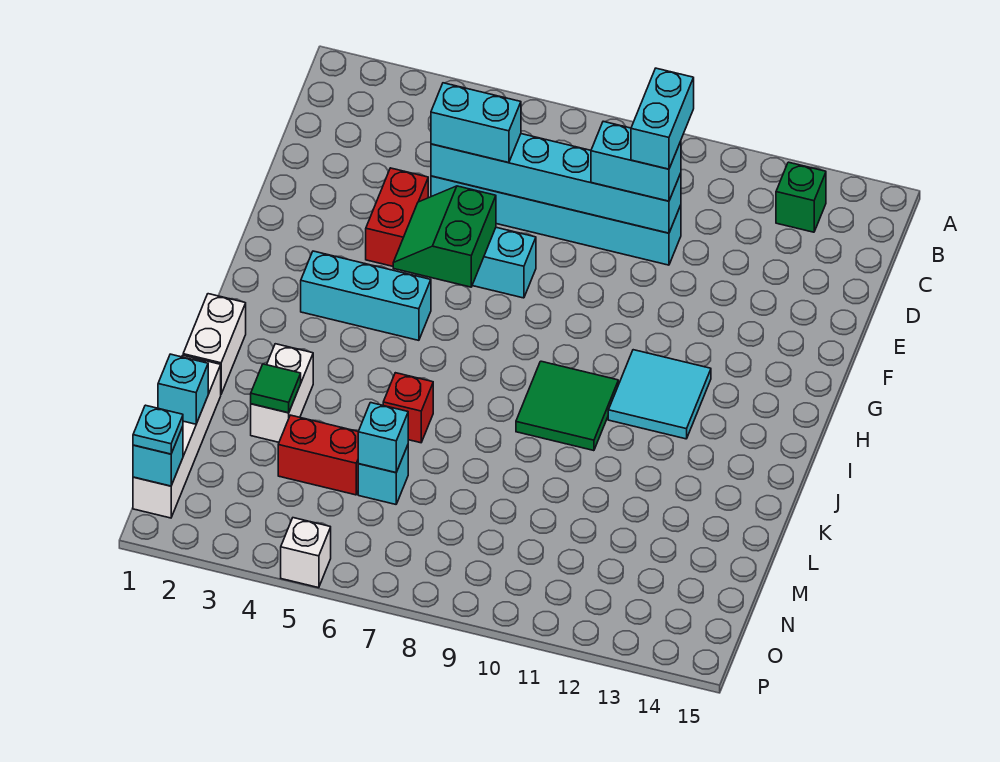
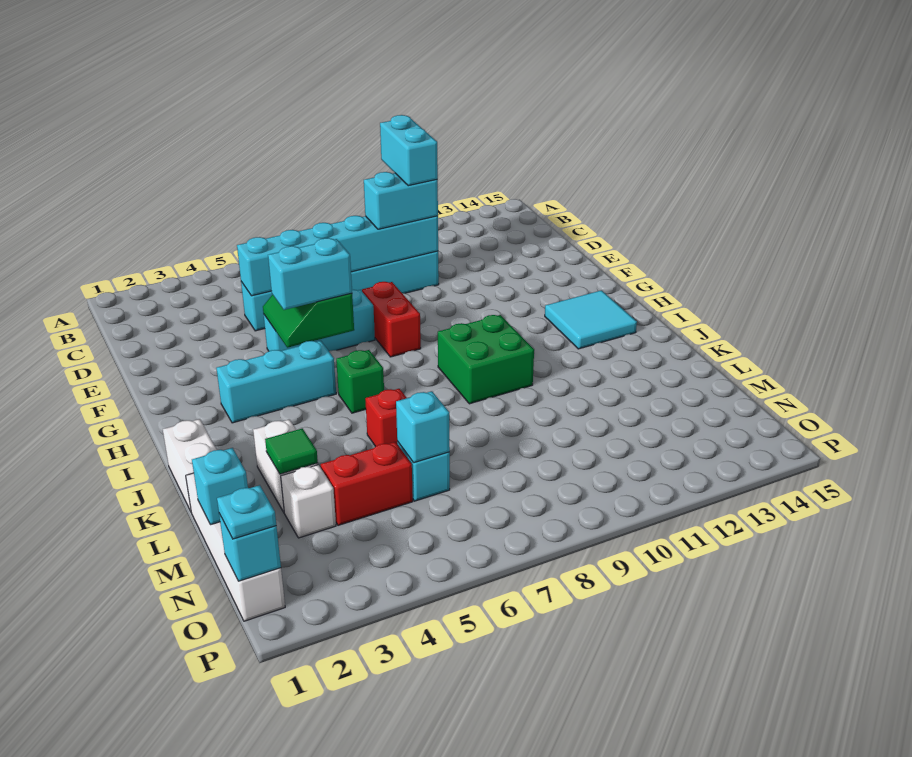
green 1x1 brick [776,162,826,232] -> green 1x1 brick moved to [336,350,384,413]
cyan 1x2 brick [431,83,521,163] -> cyan 1x2 brick moved to [268,238,352,310]
red 1x2 brick [366,168,428,266] -> red 1x2 brick moved to [362,282,421,357]
cyan 2x2 tile [608,350,711,439] -> cyan 2x2 tile moved to [545,290,637,349]
green 2x2 tile [516,361,618,451] -> green 2x2 brick [438,315,534,404]
white 1x1 brick [281,518,331,588] -> white 1x1 brick moved to [281,465,336,538]

